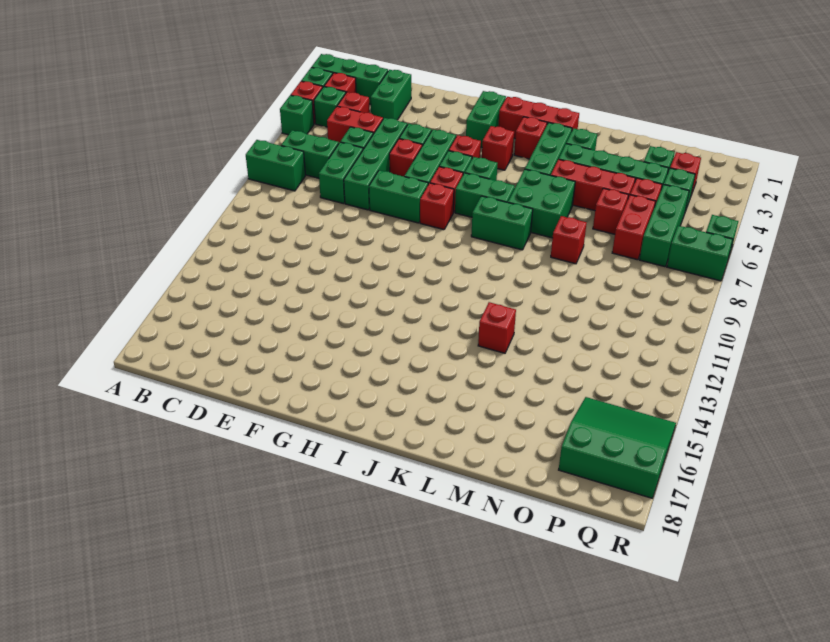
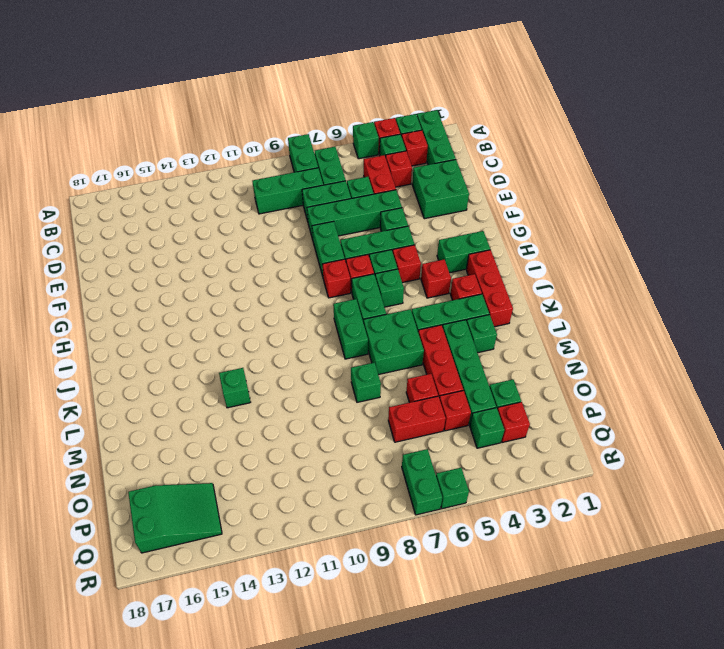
green 1x2 brick [371,70,411,120] -> green 2x2 brick [412,160,469,219]
red 1x1 brick [389,139,422,176] -> none
red 1x1 brick [478,302,516,353] -> green 1x1 brick [219,368,251,408]
red 1x1 brick [551,216,587,264] -> green 1x1 brick [351,362,381,402]
green 1x3 brick [639,185,689,267] -> green 1x3 brick moved to [252,168,323,214]
green 3x3 slope [559,397,676,498] -> green 2x3 slope [128,483,222,553]

